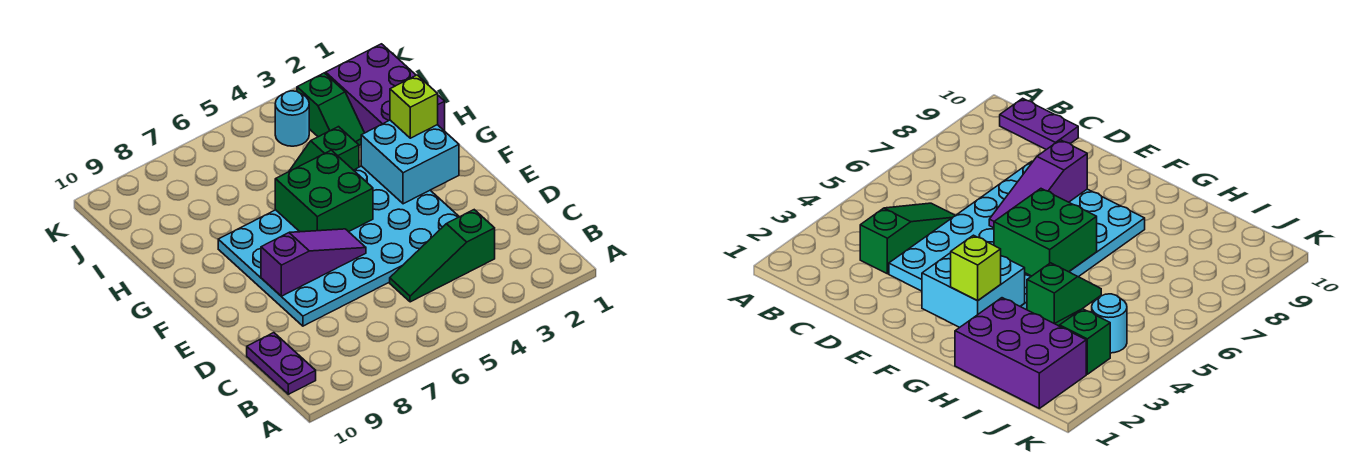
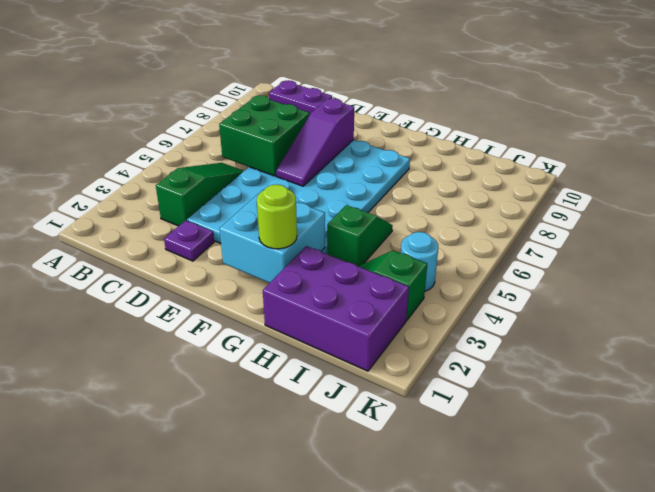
none -> purple 1x1 plate [164,220,214,261]
green 2x2 brick [275,150,373,232] -> green 2x2 brick moved to [219,95,309,176]
lime 1x1 brick [390,75,438,138] -> lime 1x1 round brick [257,185,297,249]

